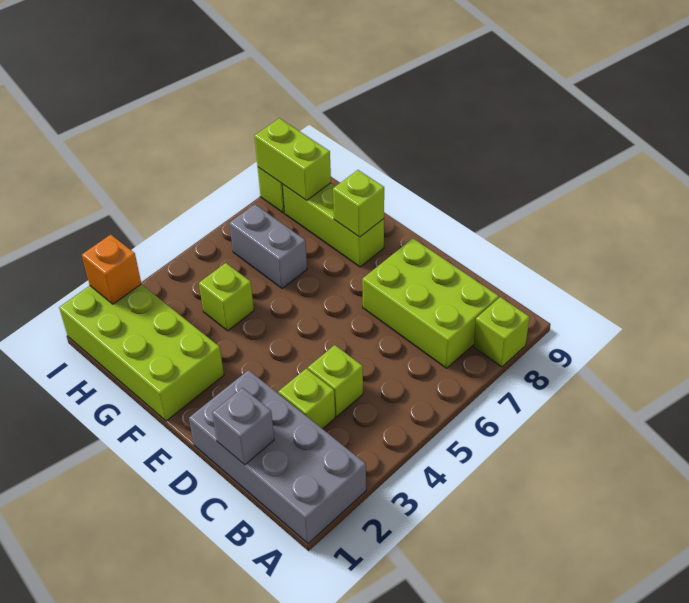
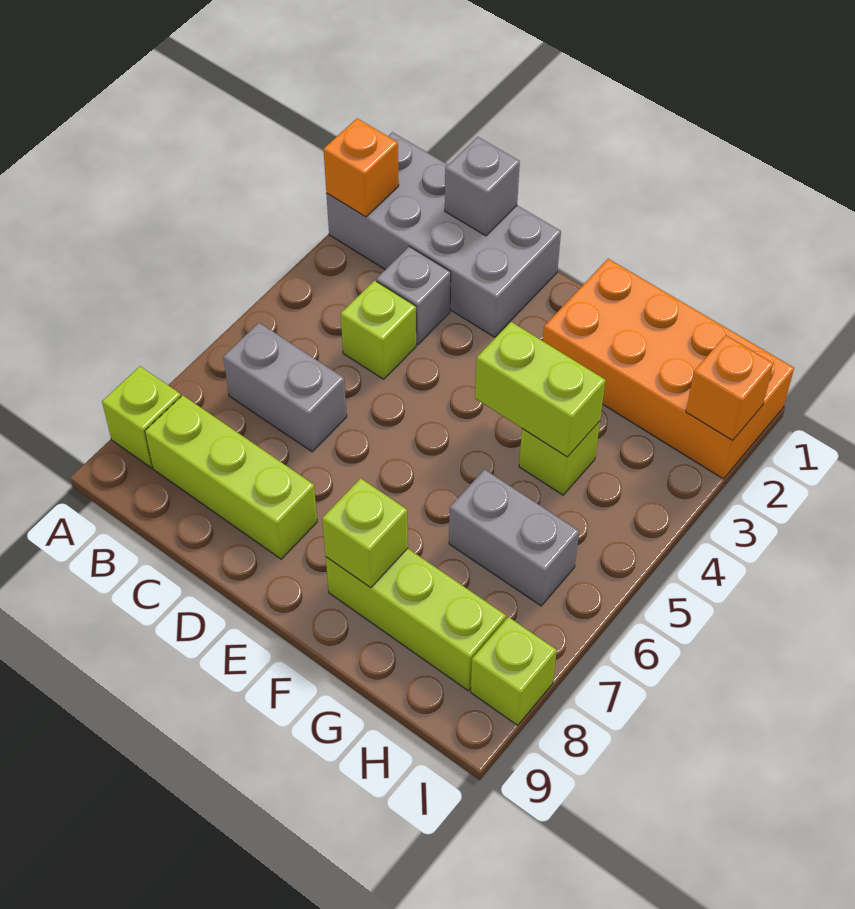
none -> orange 1x1 brick [323,118,399,217]
none -> grey 1x2 brick [223,323,347,452]
lime 2x3 brick [362,238,499,368] -> lime 1x3 brick [145,395,317,559]
lime 1x1 brick [278,368,335,429] -> grey 1x1 brick [376,247,451,344]
lime 2x4 brick [59,284,224,421] -> orange 2x4 brick [543,259,794,479]
lime 1x2 brick [255,118,331,201] -> lime 1x2 brick moved to [475,322,605,457]

